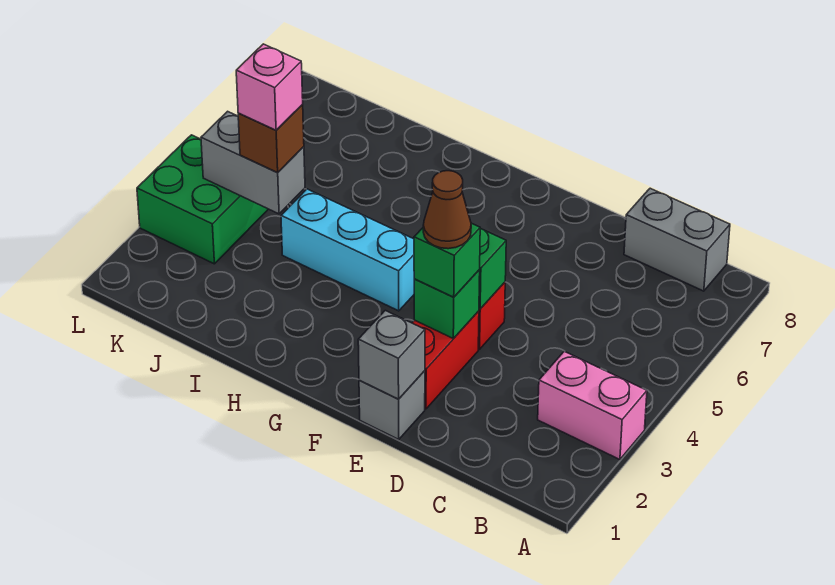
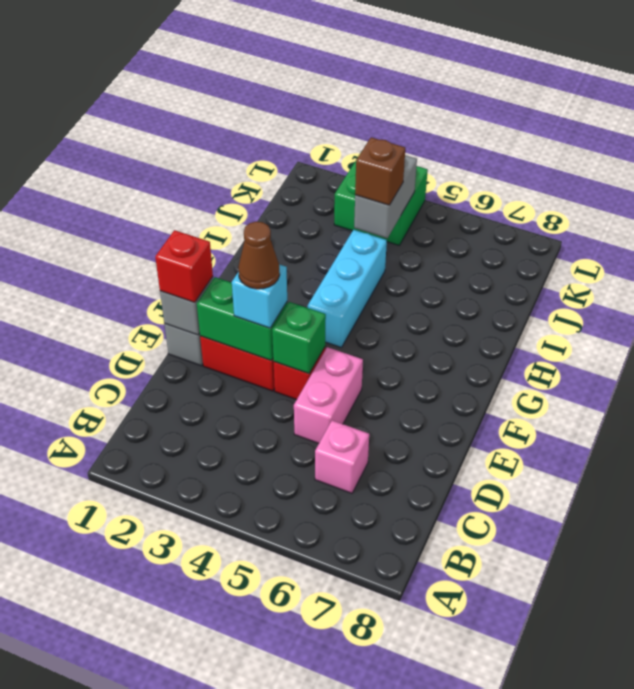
pink 1x2 brick [538,351,647,460] -> pink 1x2 brick moved to [294,347,363,443]
grey 1x2 brick [624,188,730,291] -> none
none -> red 1x1 brick [155,230,213,303]
green 1x1 brick [414,270,480,339] -> green 1x2 brick [197,277,287,361]
green 1x1 brick [414,223,480,297] -> cyan 1x1 brick [232,264,287,328]
pink 1x1 brick [236,44,303,130] -> pink 1x1 brick moved to [315,420,369,493]

